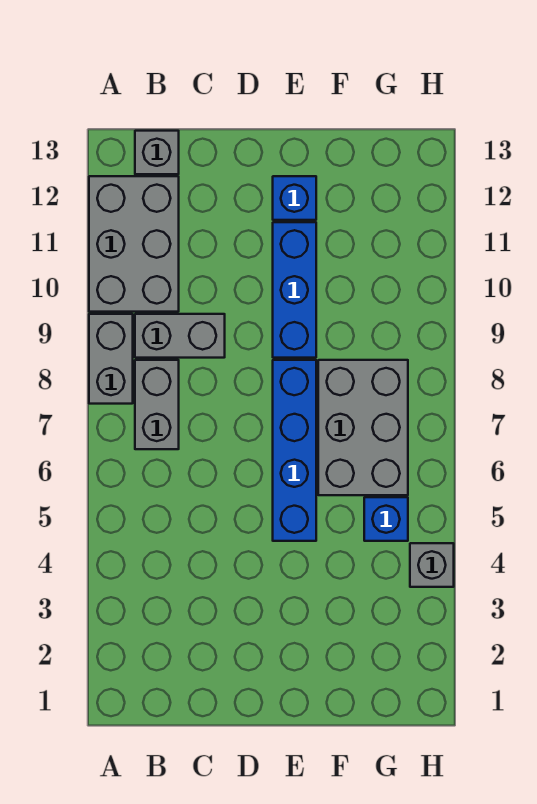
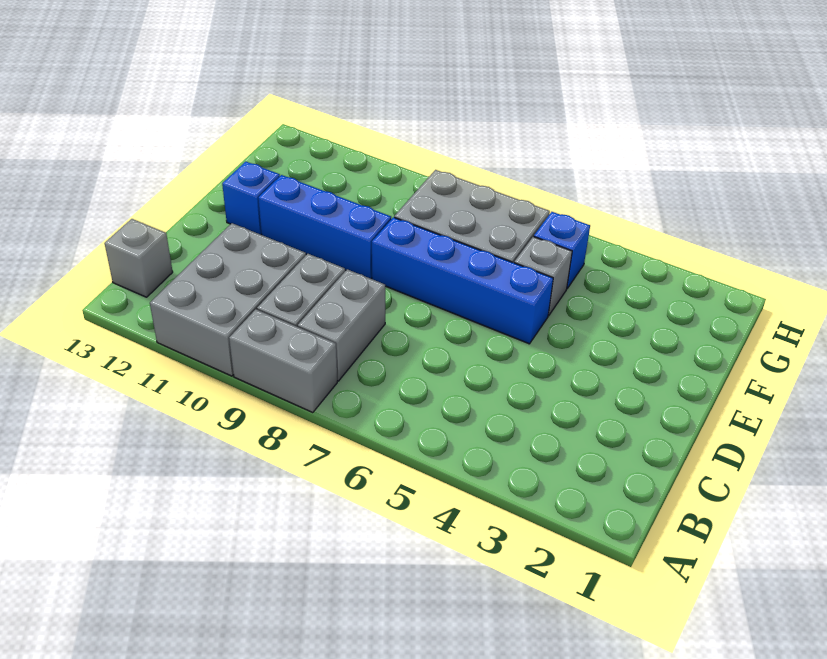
grey 2x3 brick [89,176,179,312] -> grey 2x3 brick turned to [150,223,306,376]
grey 1x2 brick [135,360,179,449] -> grey 1x2 brick turned to [298,269,385,381]
grey 1x1 brick [410,543,454,587] -> grey 1x1 brick moved to [514,237,572,316]

